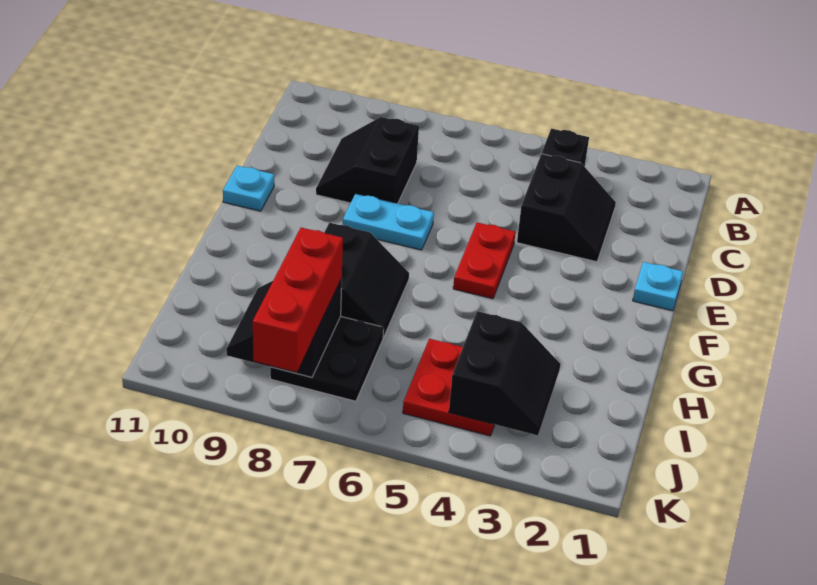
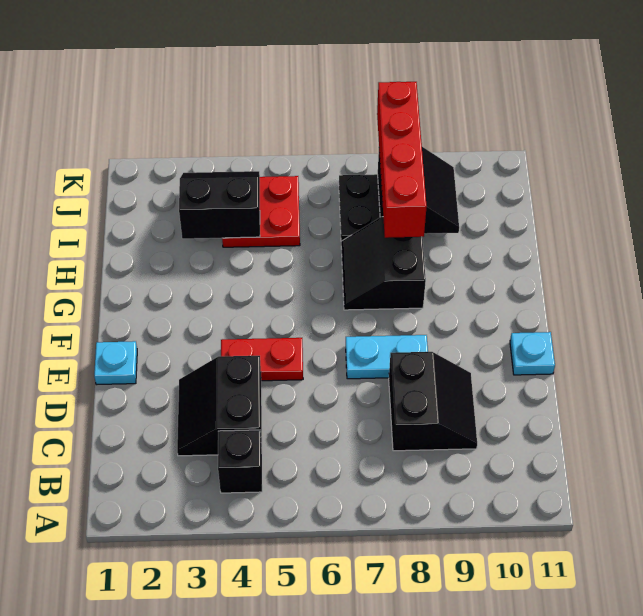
red 1x2 plate [453,222,516,299] -> red 1x2 plate turned to [221,338,303,381]
black 2x2 slope [449,311,560,435] -> black 2x2 slope turned to [179,171,260,239]
red 1x3 brick [253,228,343,372] -> red 1x4 brick [377,82,427,238]

